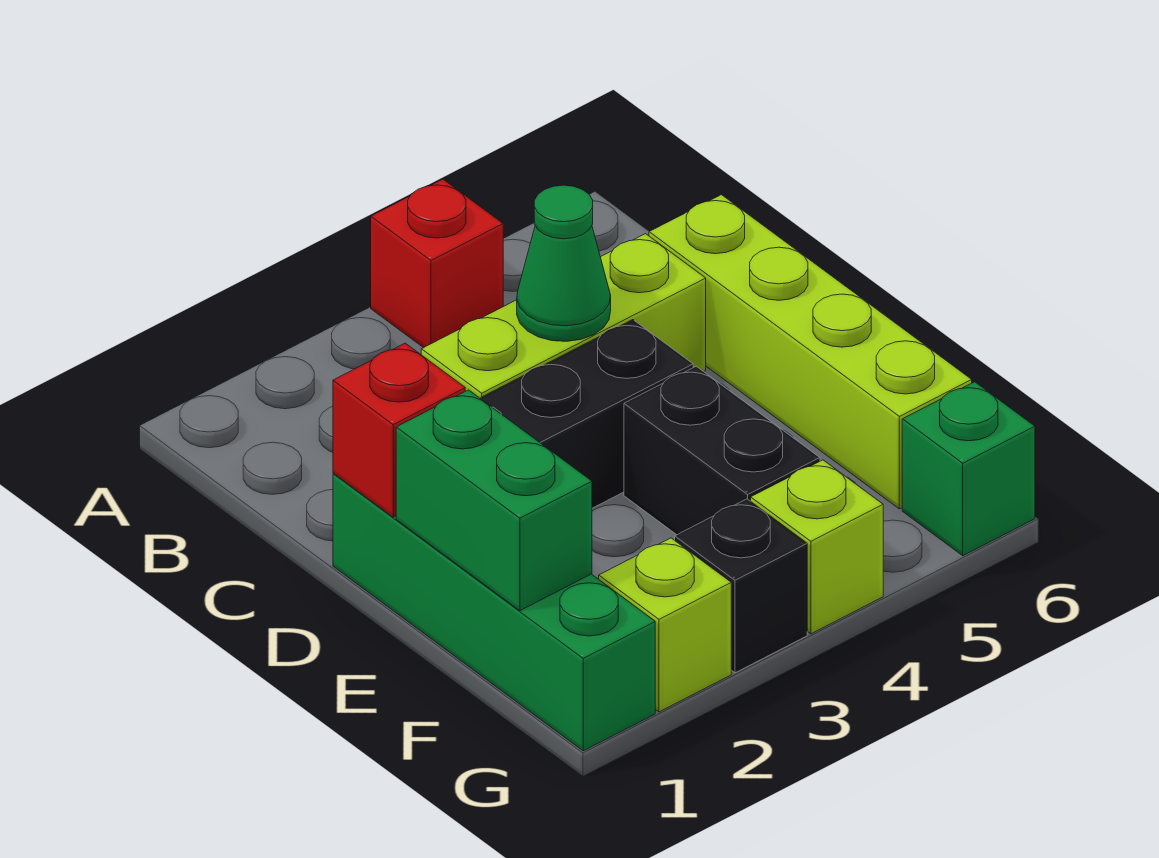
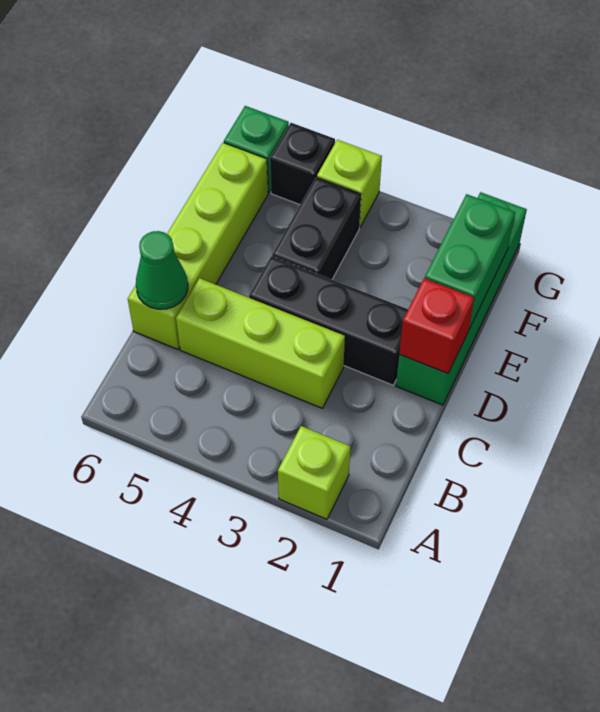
red 1x1 brick [371,179,503,348] -> none
green 1x1 cone [517,185,611,341] -> green 1x1 cone moved to [136,231,188,309]
lime 1x1 brick [599,538,731,712] -> lime 1x1 brick moved to [278,426,350,519]
black 1x1 brick [675,499,807,673] -> black 1x1 brick moved to [270,123,335,205]

